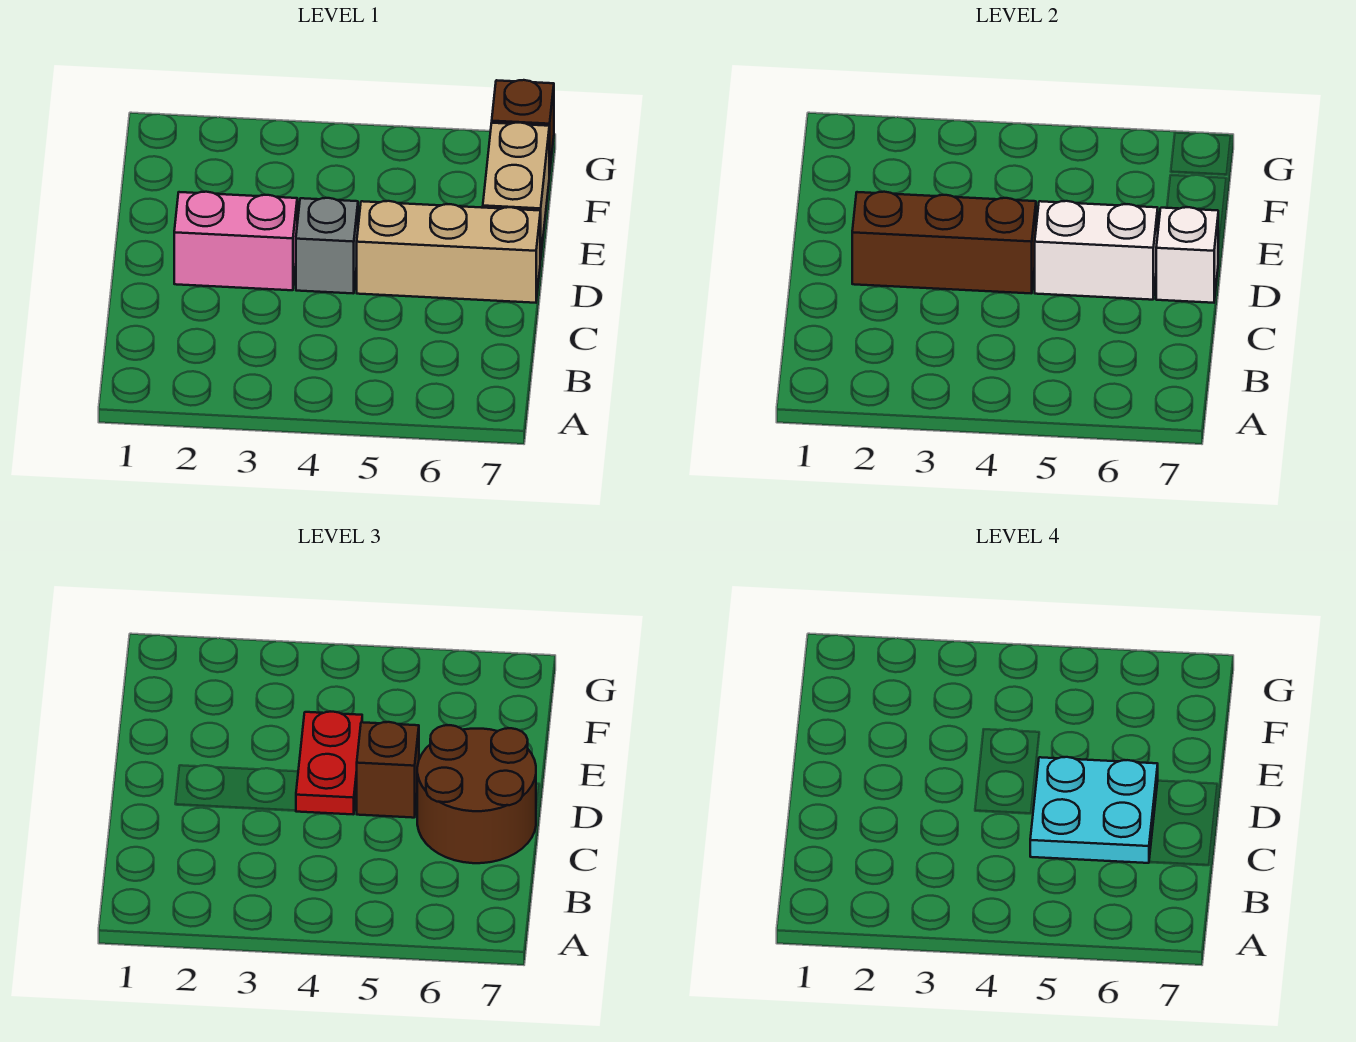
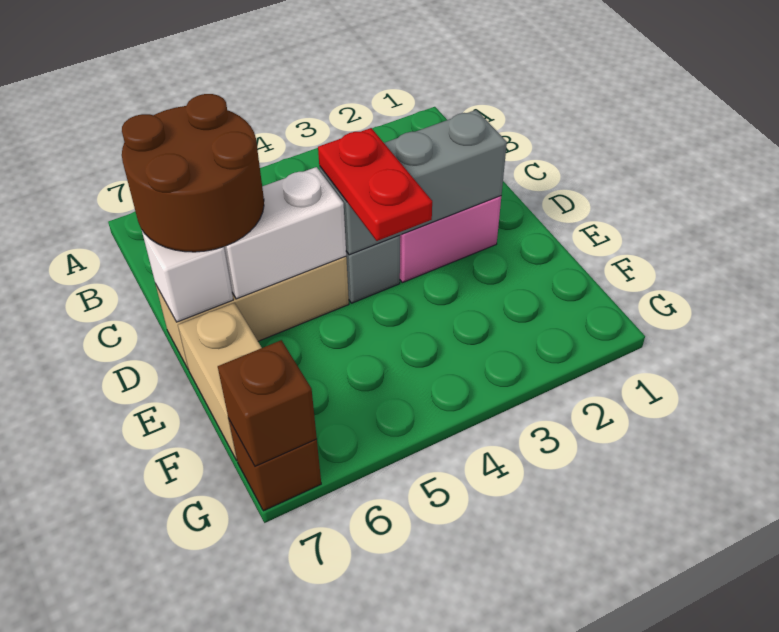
cyan 2x2 plate [1030,757,1158,863] -> none
brown 1x3 brick [852,192,1036,294] -> grey 1x3 brick [319,110,507,255]
brown 1x1 brick [357,722,419,818] -> brown 1x1 brick moved to [218,340,317,466]

